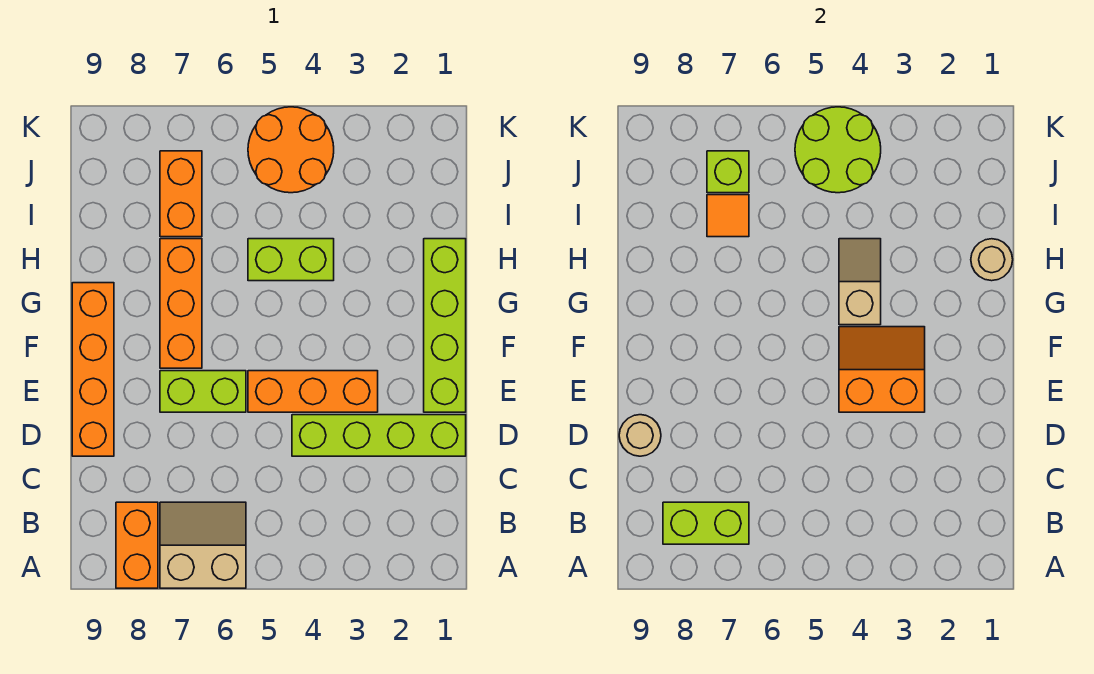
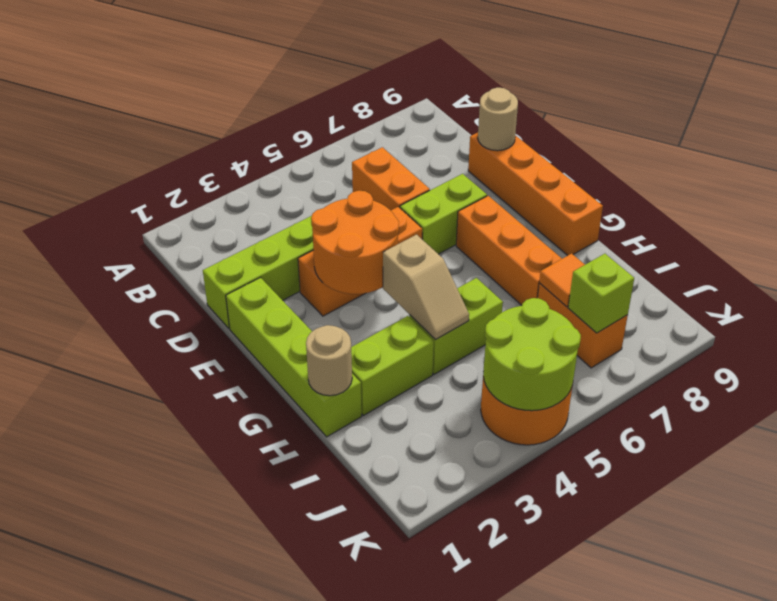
tan 2x2 slope [160,502,246,588] -> none
orange 1x2 brick [116,502,158,588] -> orange 1x2 brick moved to [352,147,430,210]
lime 1x2 brick [663,502,749,544] -> lime 1x2 brick moved to [351,316,434,416]
orange 2x2 slope [839,327,925,412] -> orange 2x2 round brick [311,191,399,294]

